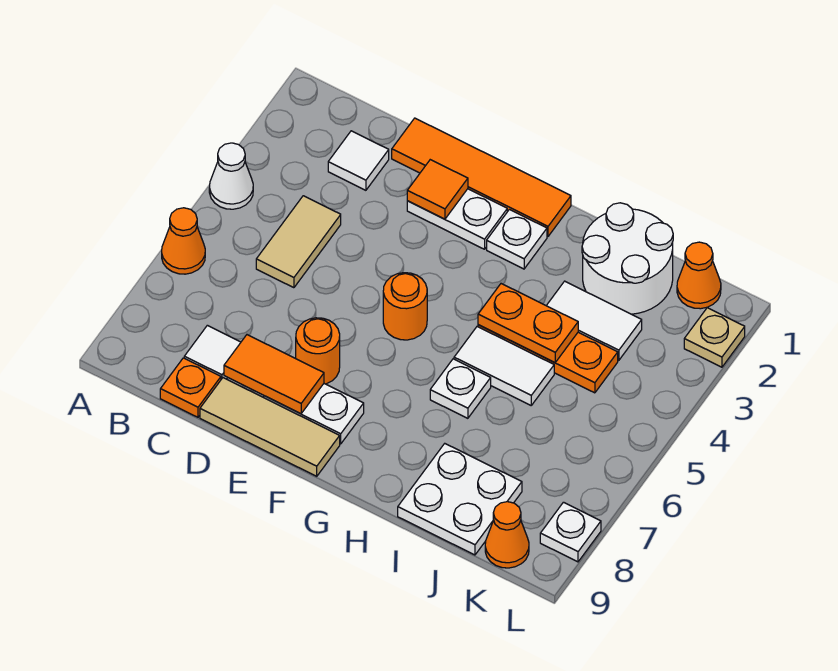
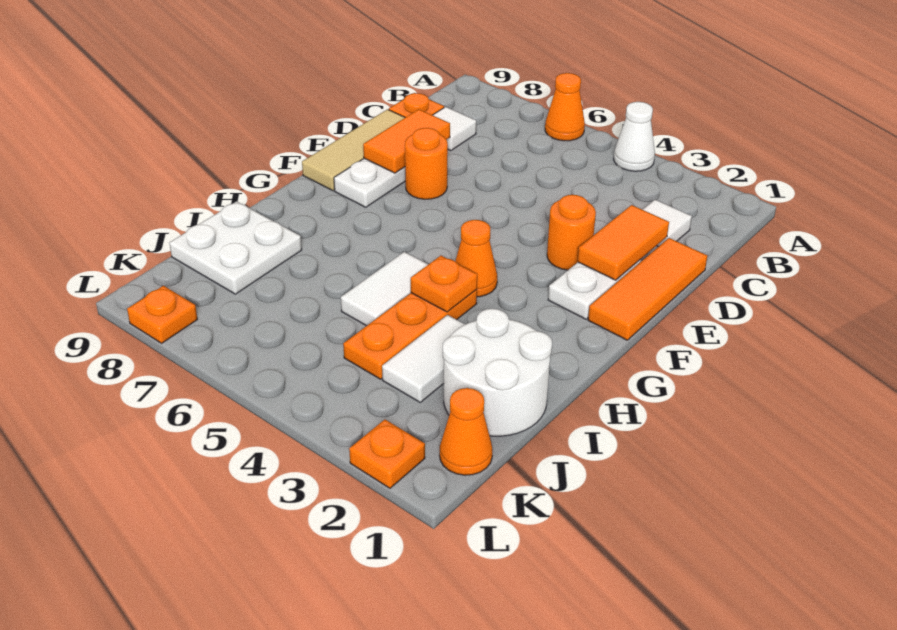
tan 1x2 tile [256,196,341,288] -> none
orange 1x4 tile [392,118,571,236] -> orange 1x3 tile [588,238,707,340]
orange 1x1 tile [407,160,468,219] -> orange 1x2 tile [578,205,669,280]
orange 1x1 round brick [383,273,427,340] -> orange 1x1 round brick moved to [547,195,596,270]
white 1x1 plate [487,210,547,269] -> none
orange 1x2 plate [478,284,578,363] -> orange 1x1 plate [411,256,477,312]
white 1x1 plate [430,359,491,418] -> none
orange 1x1 cone [485,502,529,568] -> orange 1x1 cone moved to [455,220,497,297]
tan 1x1 plate [684,308,745,367] -> orange 1x1 plate [349,420,425,488]
white 1x1 plate [540,502,601,562] -> orange 1x1 plate [127,286,197,343]

